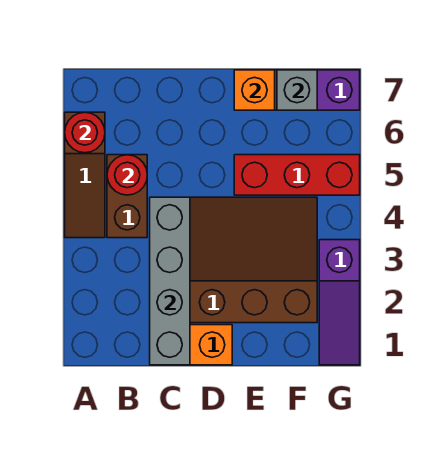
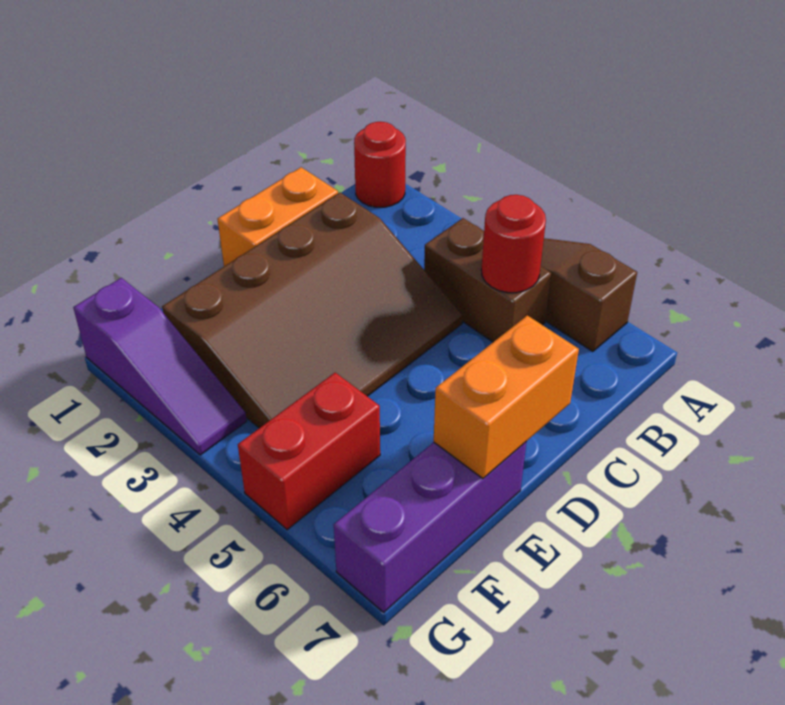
red 1x1 round brick [65,112,105,153] -> red 1x1 round brick moved to [354,122,406,207]
grey 1x4 brick [150,197,190,365] -> none
red 1x3 brick [234,155,360,195] -> red 1x2 brick [238,373,380,530]
orange 1x1 brick [234,70,275,110] -> orange 1x2 brick [434,315,579,479]
grey 1x1 brick [277,70,317,110] -> none
purple 1x3 slope [319,240,360,365] -> purple 1x3 slope turned to [73,278,247,455]

